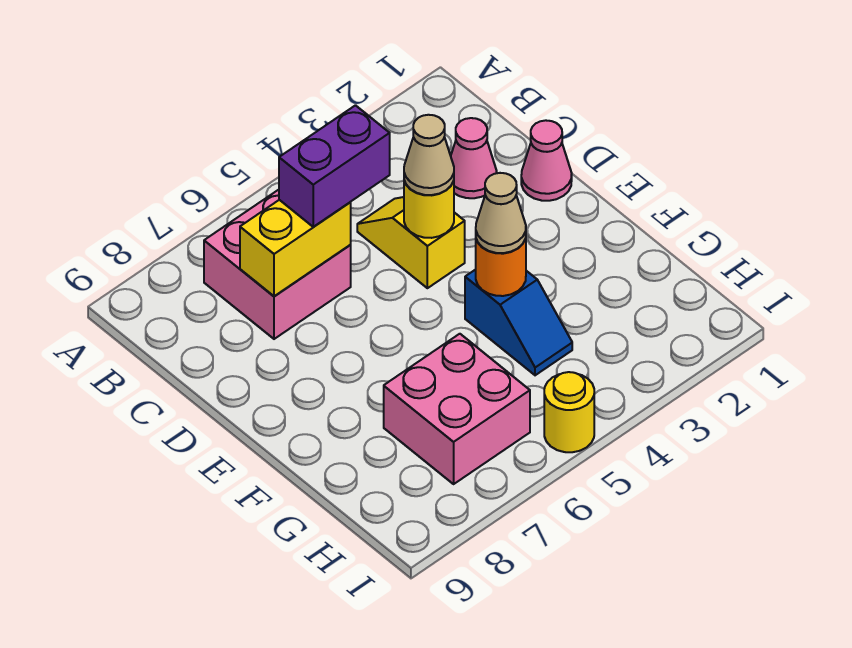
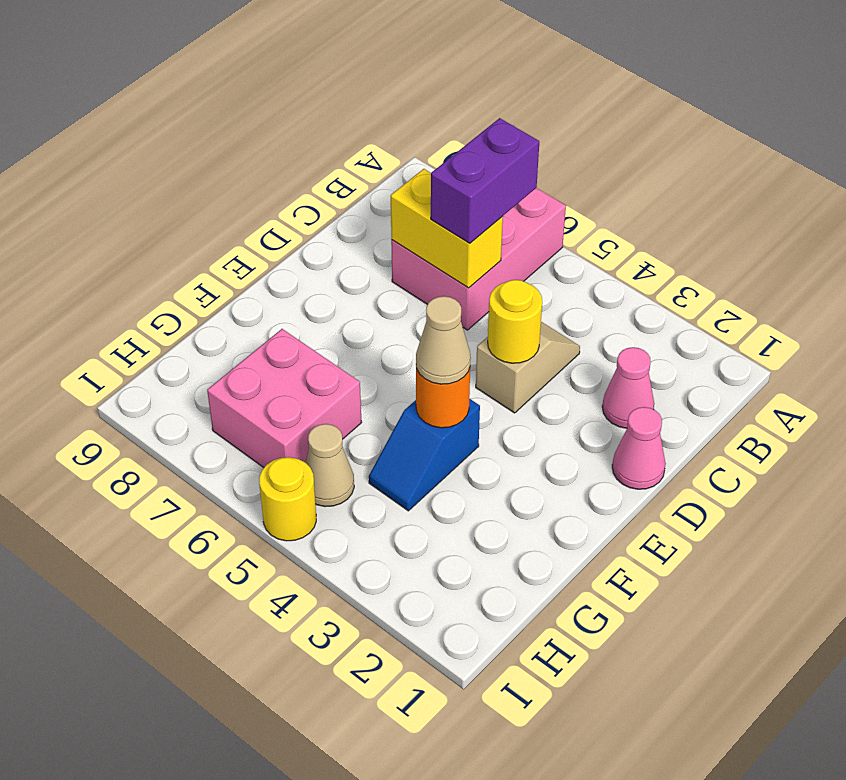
pink 2x2 brick [204,190,351,339] -> pink 2x3 brick [391,188,566,330]
yellow 1x2 slope [357,197,465,288] -> tan 1x2 slope [476,322,580,413]
purple 1x2 brick [279,105,390,227] -> purple 1x2 brick turned to [431,118,539,243]
tan 1x1 cone [404,115,454,195] -> tan 1x1 cone moved to [305,424,354,507]

